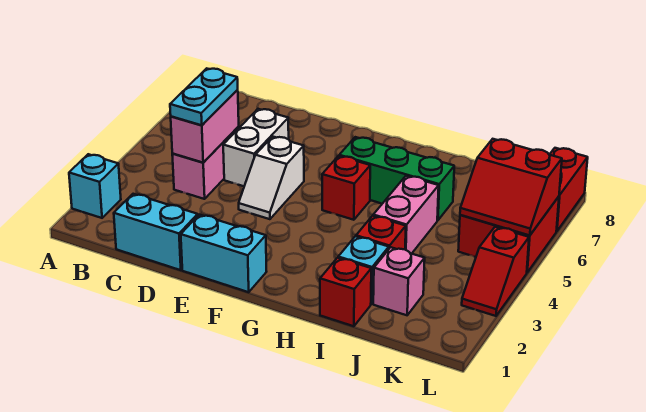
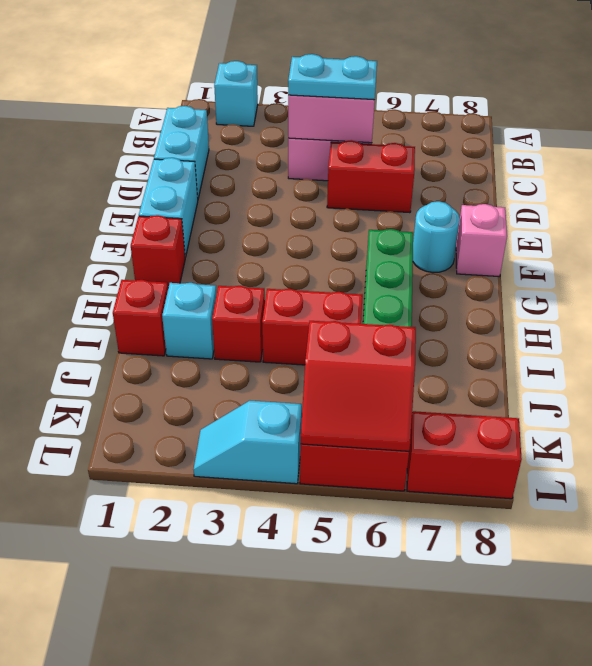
white 1x2 brick [223,109,289,186] -> red 1x2 brick [327,140,415,213]
white 1x2 slope [239,137,304,219] -> none
none -> cyan 1x1 round brick [413,201,460,273]
red 1x1 brick [322,156,370,220] -> red 1x1 brick moved to [131,215,185,288]
pink 1x2 brick [373,176,439,254] -> red 1x2 brick [262,289,363,365]
pink 1x1 brick [373,247,425,315] -> pink 1x1 brick moved to [456,204,507,277]
red 2x2 slope [460,139,562,235] -> red 2x2 slope turned to [301,321,416,451]
red 1x2 slope [462,227,529,316] -> cyan 1x2 slope [194,401,302,484]

